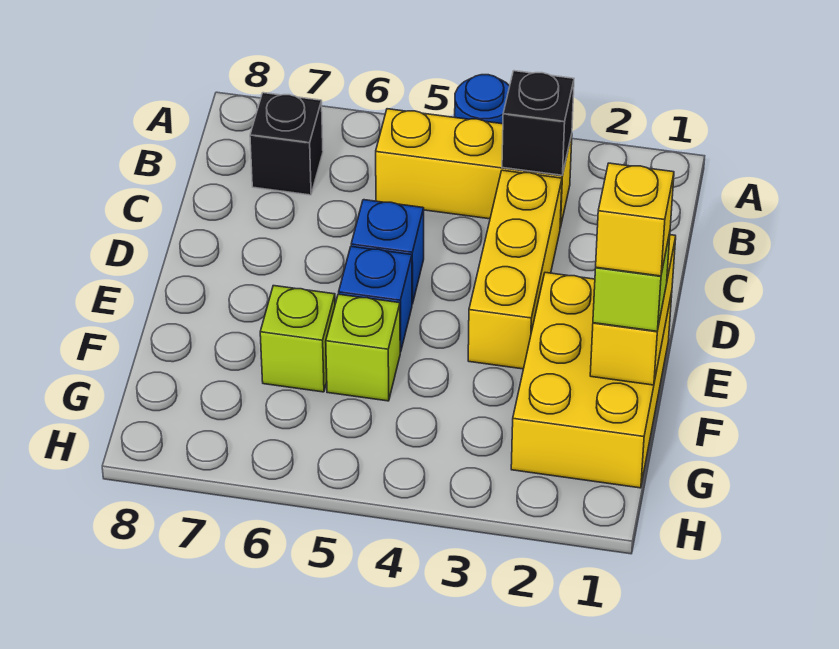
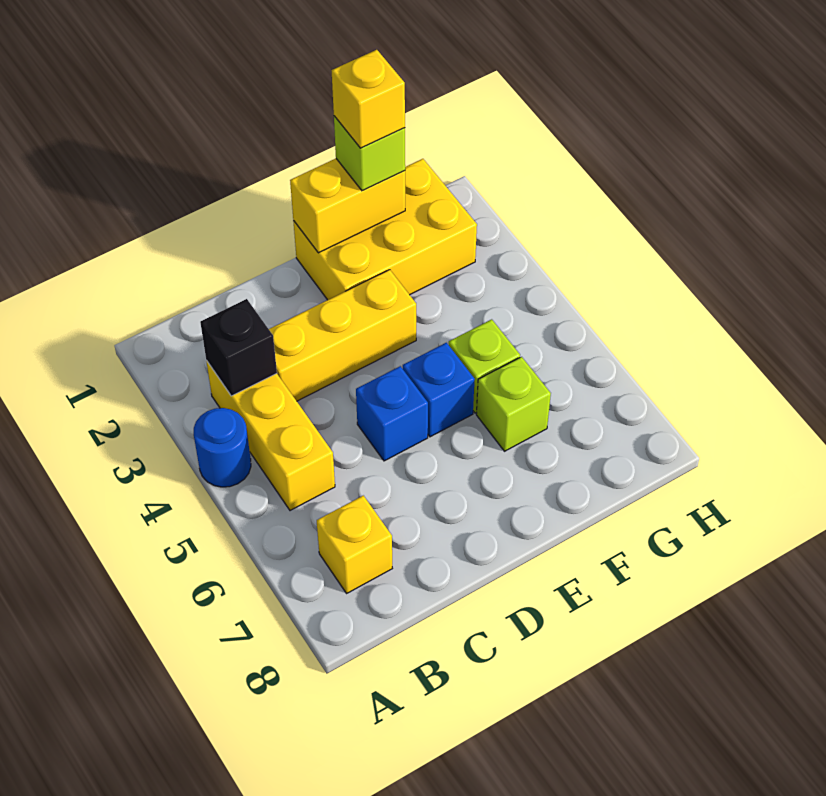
black 1x1 brick [250,93,323,195] -> yellow 1x1 brick [317,496,392,593]

